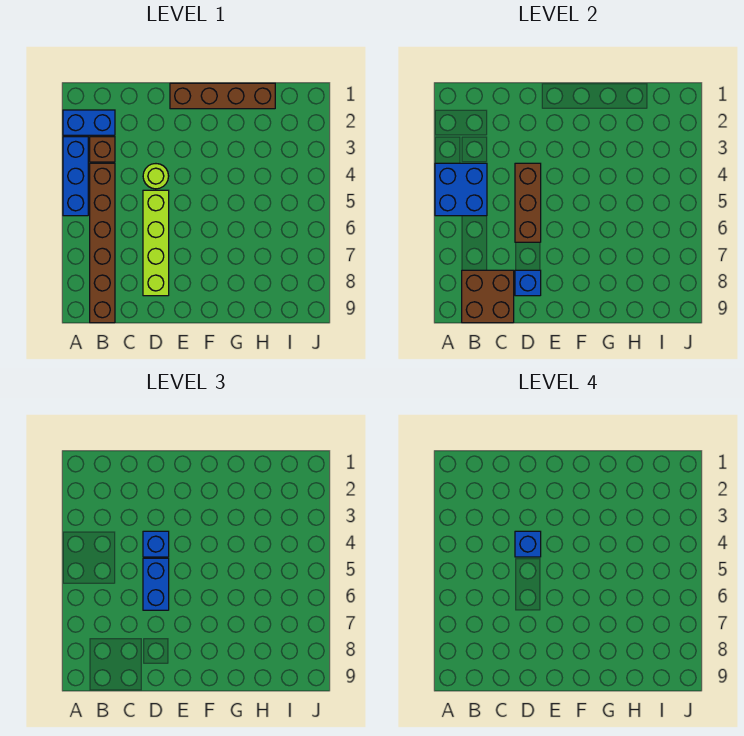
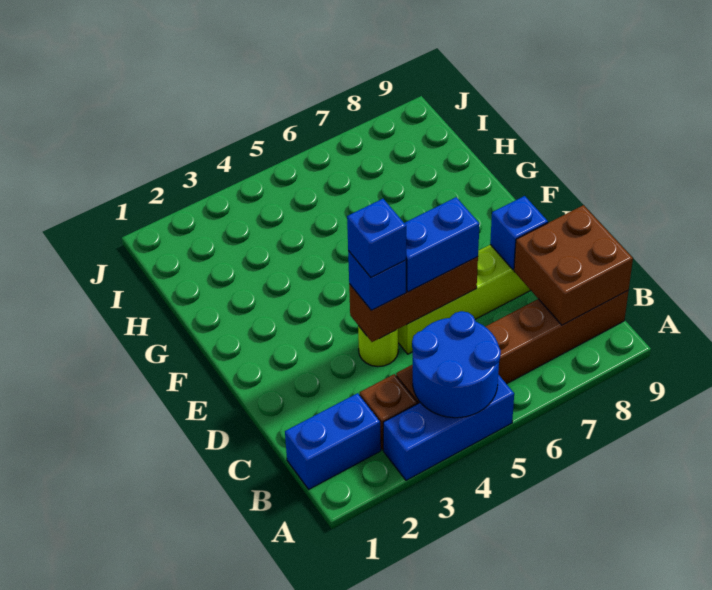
blue 1x2 brick [63,110,115,135] -> blue 1x2 brick turned to [285,393,381,489]
blue 2x2 brick [435,163,487,216] -> blue 2x2 round brick [412,311,501,418]
brown 1x4 brick [170,83,275,109] -> none

